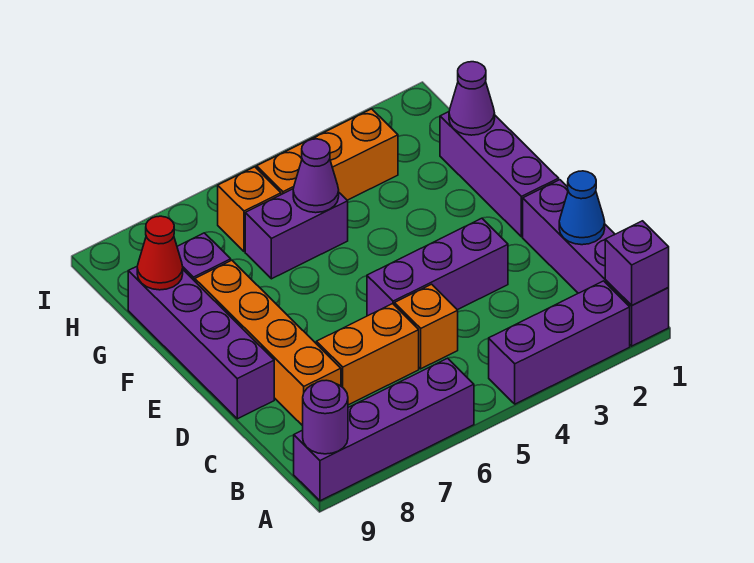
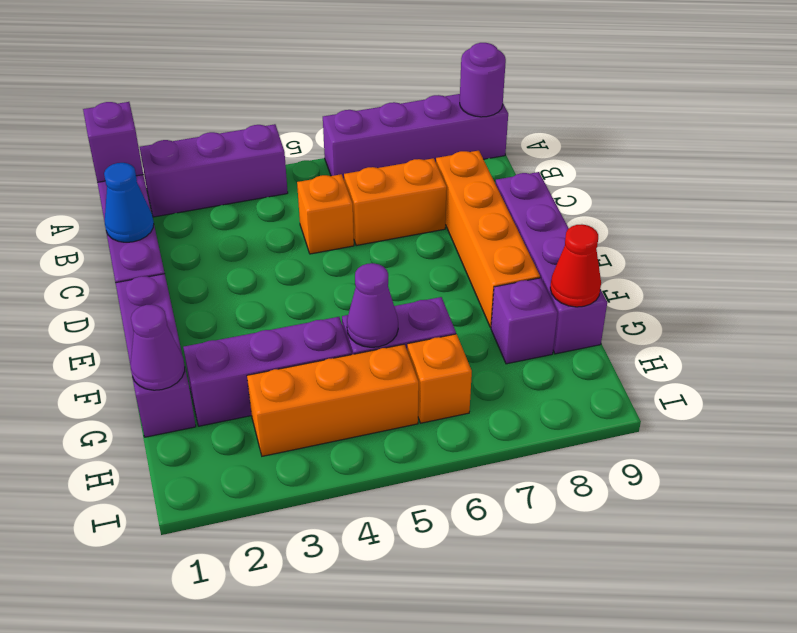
purple 1x3 brick [367,218,508,316] -> purple 1x3 brick moved to [183,317,351,426]

